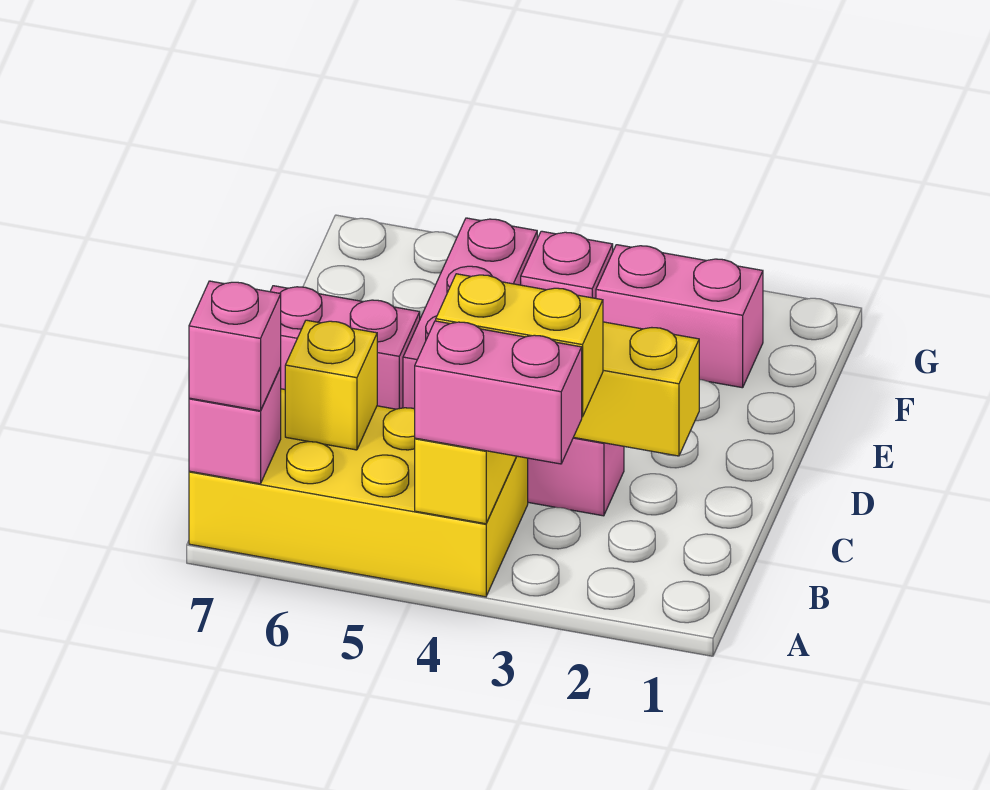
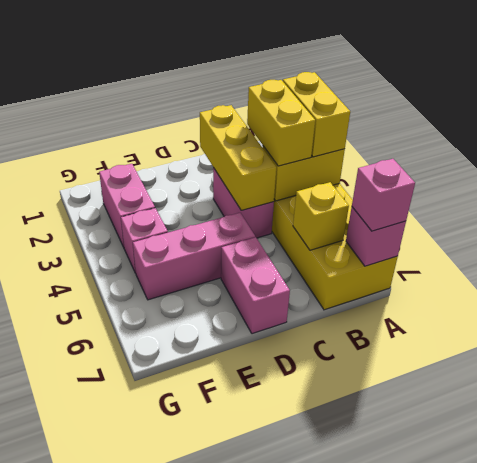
pink 1x2 brick [415,321,582,464] -> yellow 1x2 brick [283,72,350,157]

